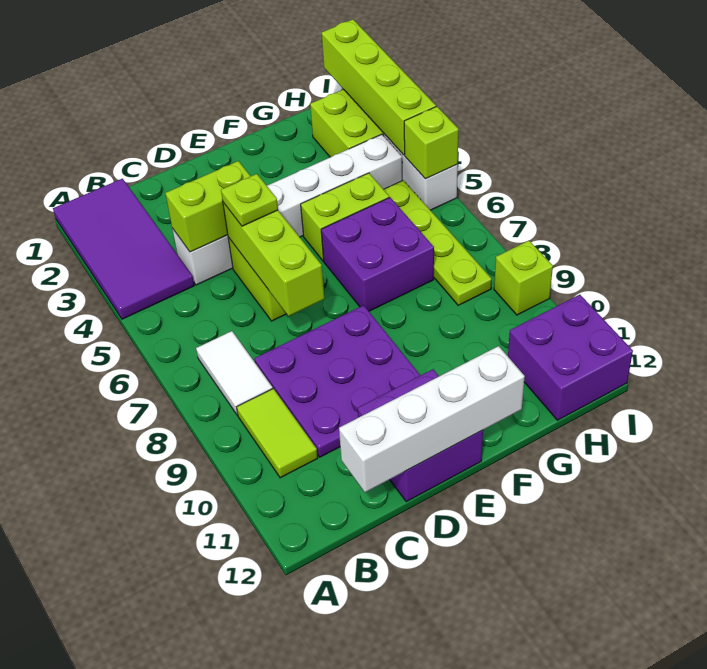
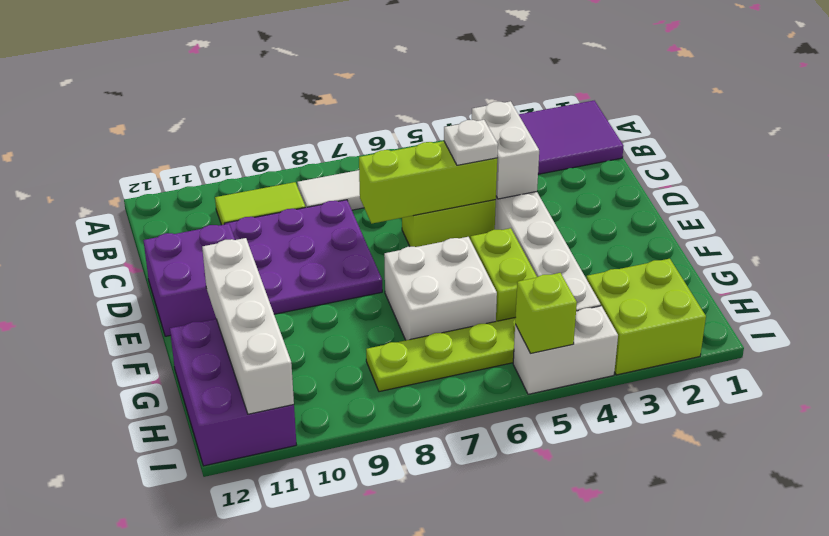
lime 1x2 brick [165,161,251,252] -> white 1x2 brick [472,101,539,199]
white 1x4 brick [339,346,525,492] -> white 1x4 brick moved to [202,238,294,414]
lime 1x1 plate [221,174,278,226] -> white 1x1 plate [444,120,498,165]
purple 2x2 brick [321,197,434,311] -> white 2x2 brick [384,237,497,340]
purple 2x2 brick [508,295,633,420] -> purple 2x3 brick [170,319,296,466]
lime 1x4 brick [322,19,436,155] -> none
lime 1x1 brick [494,241,553,315] -> none

